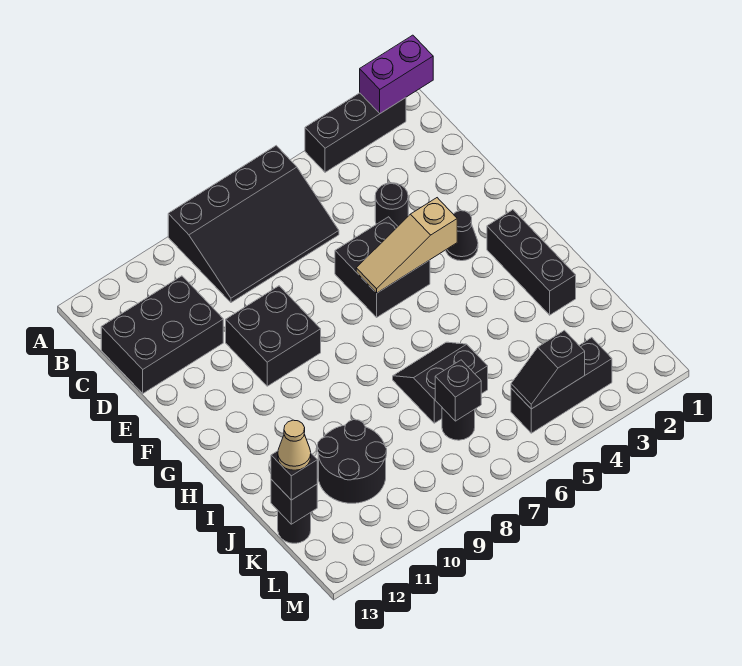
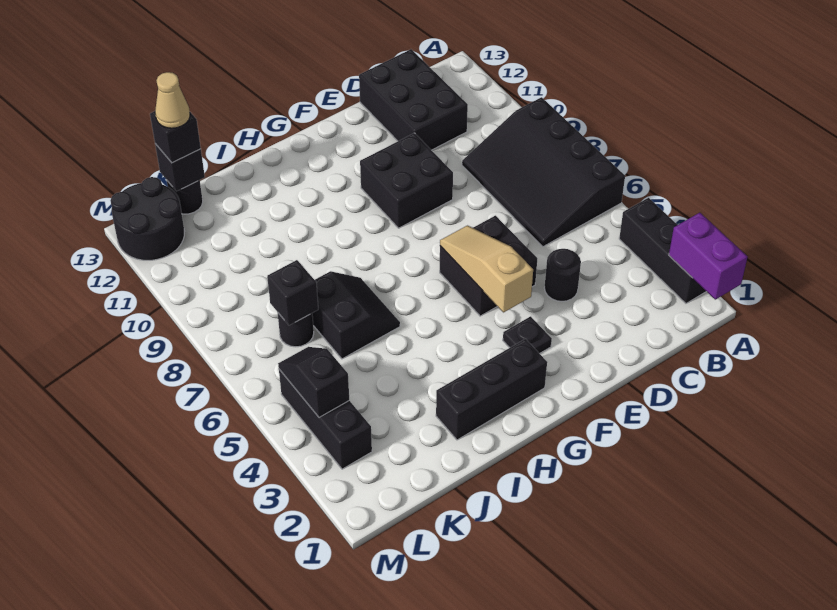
black 1x1 cone [446,211,478,261] -> black 1x1 plate [503,316,552,354]
black 2x2 round brick [317,420,387,503] -> black 2x2 round brick moved to [110,177,185,260]

